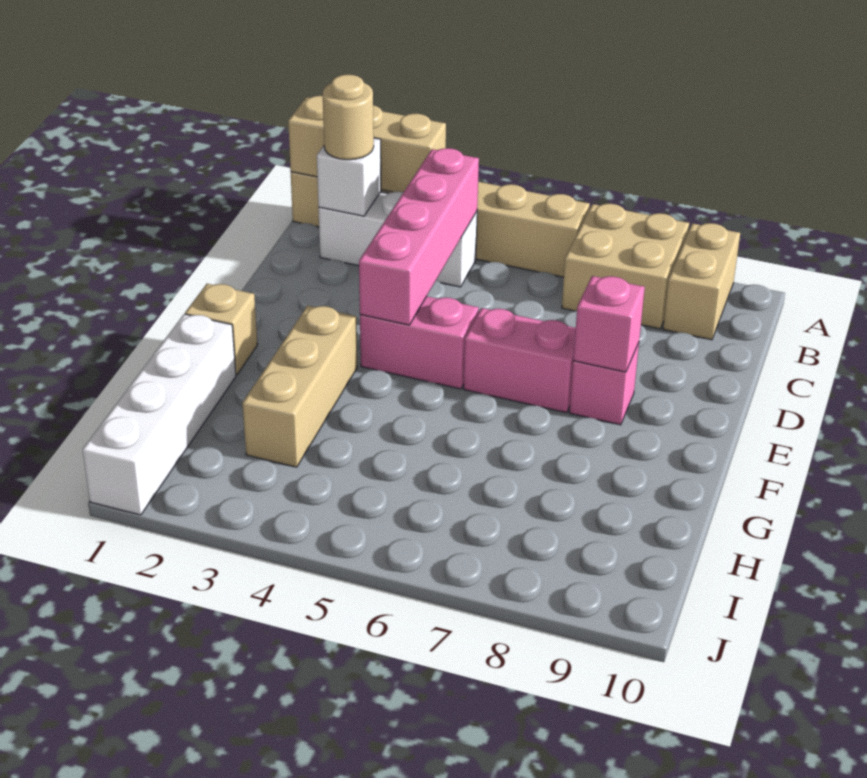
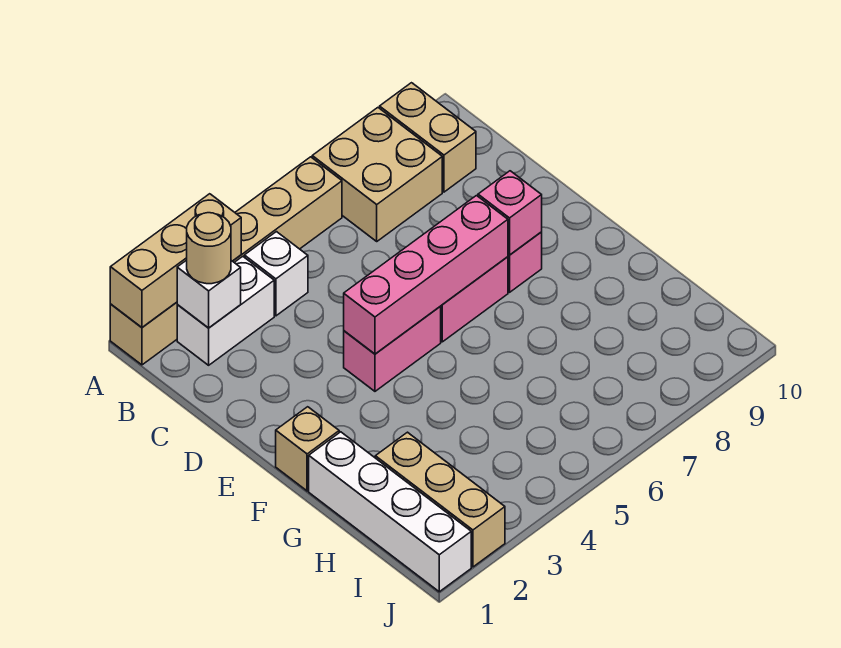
pink 1x4 brick [359,148,479,325] -> pink 1x4 brick turned to [344,196,508,354]
tan 1x3 brick [243,305,357,467] -> tan 1x3 brick moved to [375,432,505,567]

